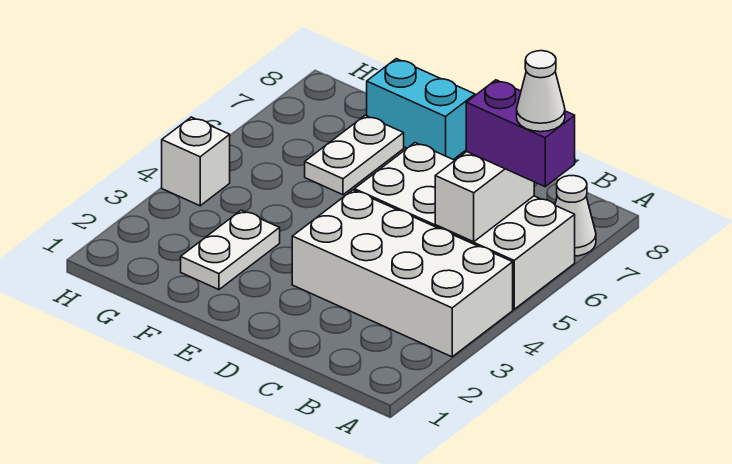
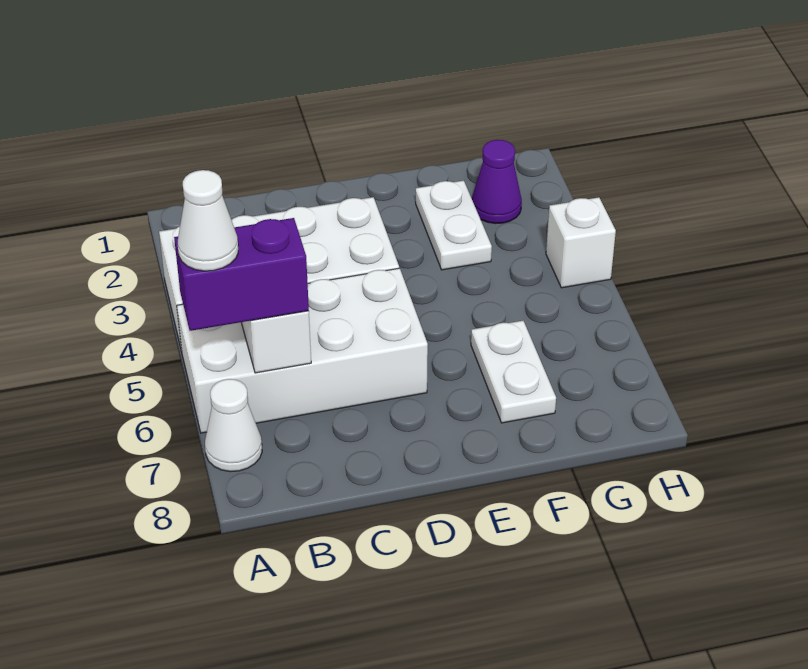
cyan 1x2 brick [367,59,475,160] -> none
none -> purple 1x1 cone [472,140,522,223]

